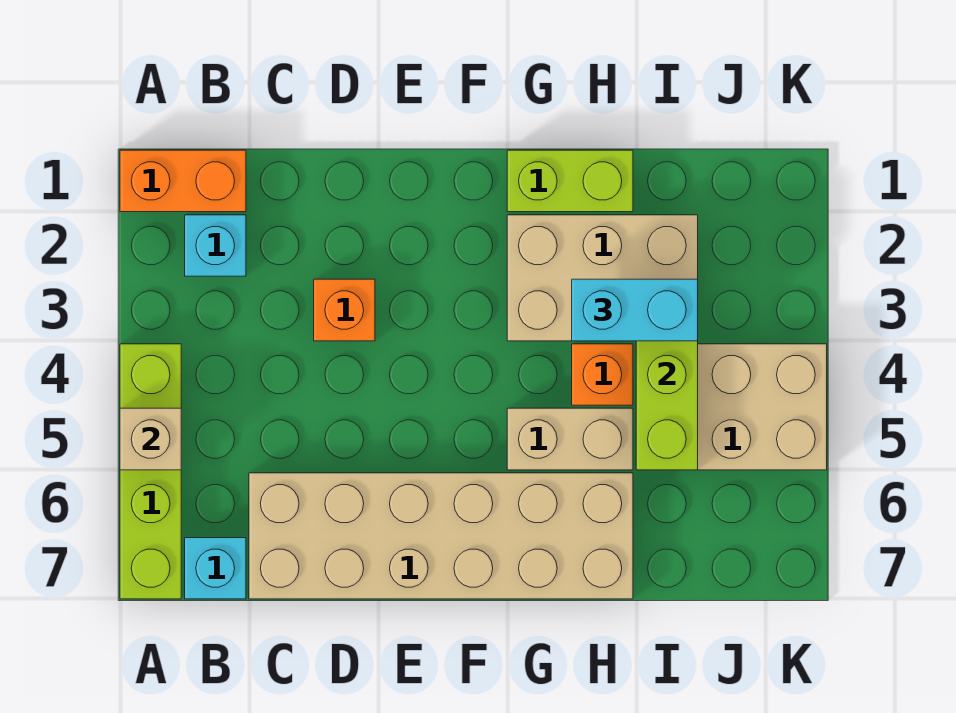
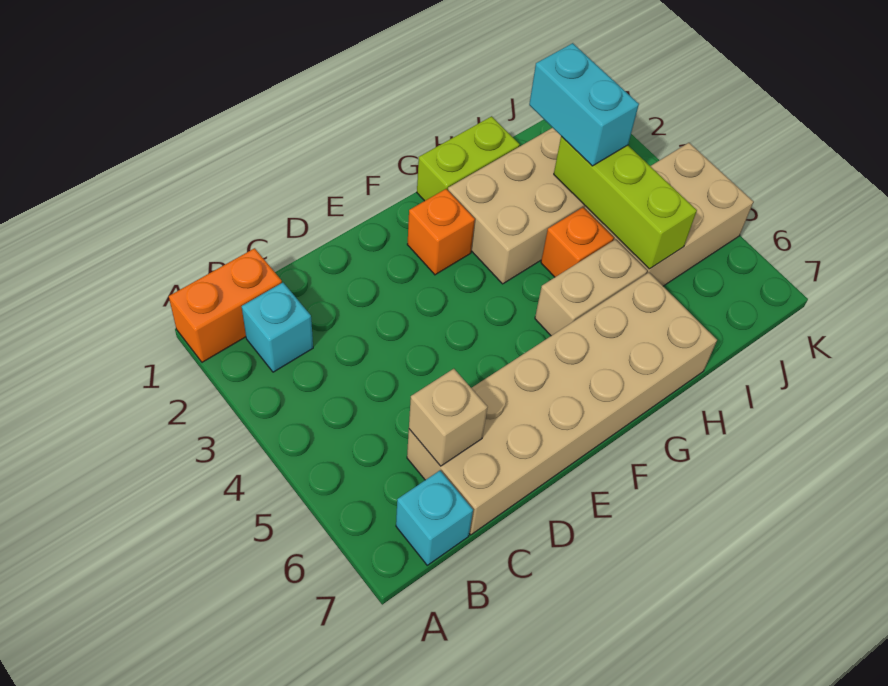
lime 1x4 brick [120,344,181,599] -> none
tan 1x1 brick [120,408,181,470] -> tan 1x1 brick moved to [409,369,488,466]
orange 1x1 brick [314,279,375,341] -> orange 1x1 brick moved to [407,189,475,275]
cyan 1x2 brick [572,279,698,341] -> cyan 1x2 brick turned to [529,43,639,166]

